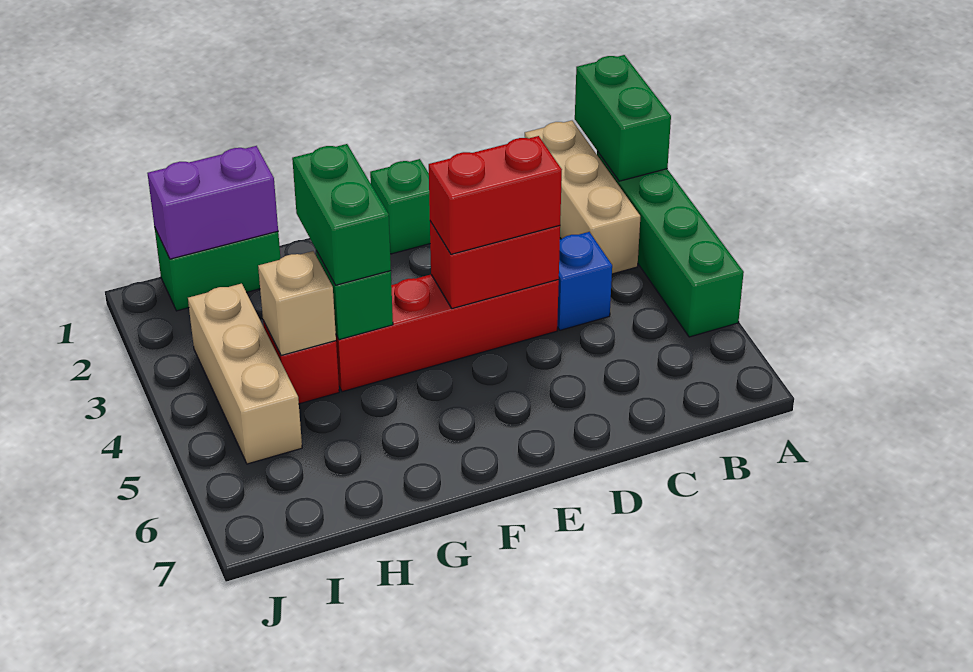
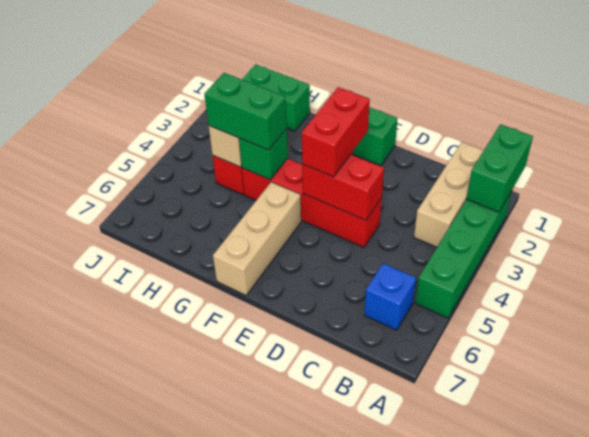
blue 1x1 brick [557,232,612,330] -> blue 1x1 brick moved to [364,263,416,330]
red 1x2 brick [429,136,562,254] -> red 1x2 brick turned to [302,87,370,177]
green 1x2 brick [292,144,391,285] -> green 1x2 brick turned to [204,73,287,150]
purple 1x2 brick [148,146,278,259] -> none
tan 1x3 brick [188,284,302,464] -> tan 1x3 brick moved to [213,182,301,295]

